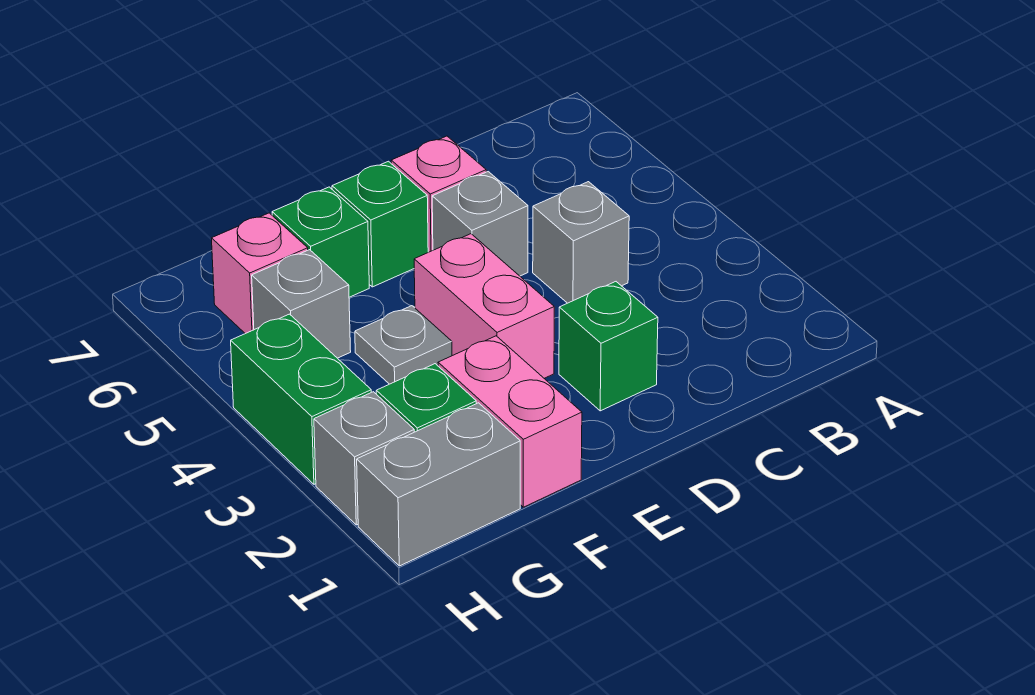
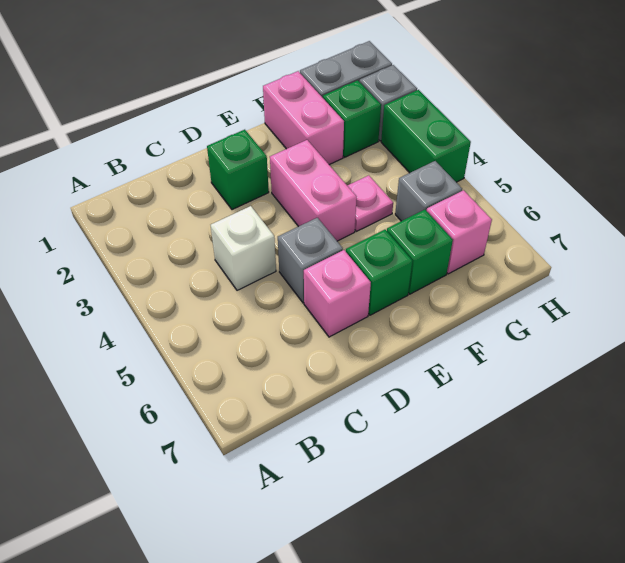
grey 1x1 brick [533,182,629,303] -> white 1x1 brick [211,206,276,290]
grey 1x1 plate [355,306,452,384] -> pink 1x1 plate [347,175,393,231]

